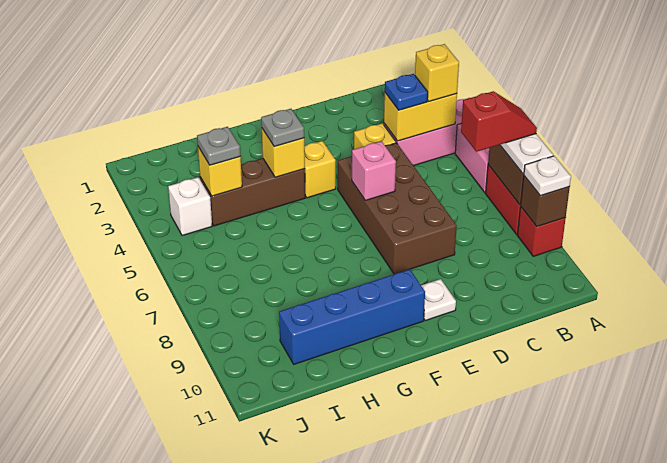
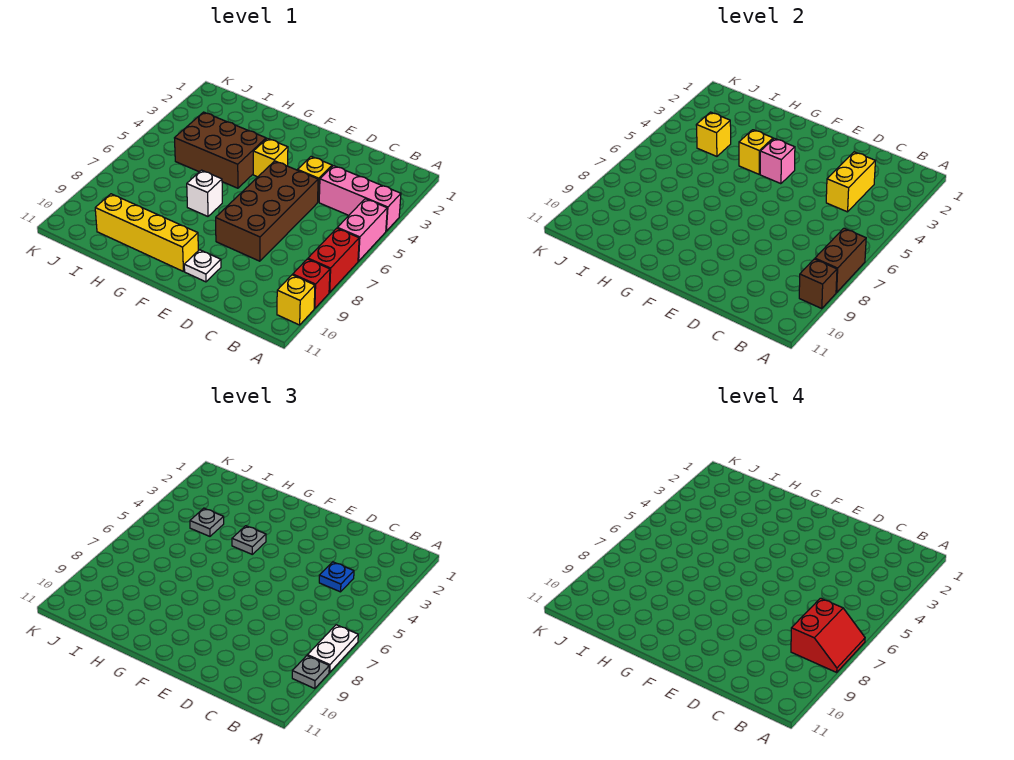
red 1x2 slope [461,91,537,152] -> red 2x2 slope [791,598,865,672]
white 1x1 plate [524,156,571,196] -> grey 1x1 plate [292,656,329,689]
yellow 1x2 brick [384,93,457,141] -> yellow 1x2 brick turned to [826,152,875,212]
yellow 1x1 brick [415,44,459,101] -> yellow 1x1 brick moved to [277,275,315,325]
pink 1x1 brick [352,141,396,200] -> pink 1x1 brick moved to [760,138,795,184]
blue 1x4 brick [279,269,425,364] -> yellow 1x4 brick [95,194,198,272]
brown 1x3 brick [200,158,305,226] -> brown 2x3 brick [175,112,266,188]
white 1x1 brick [168,177,212,236] -> white 1x1 brick moved to [187,170,222,216]

